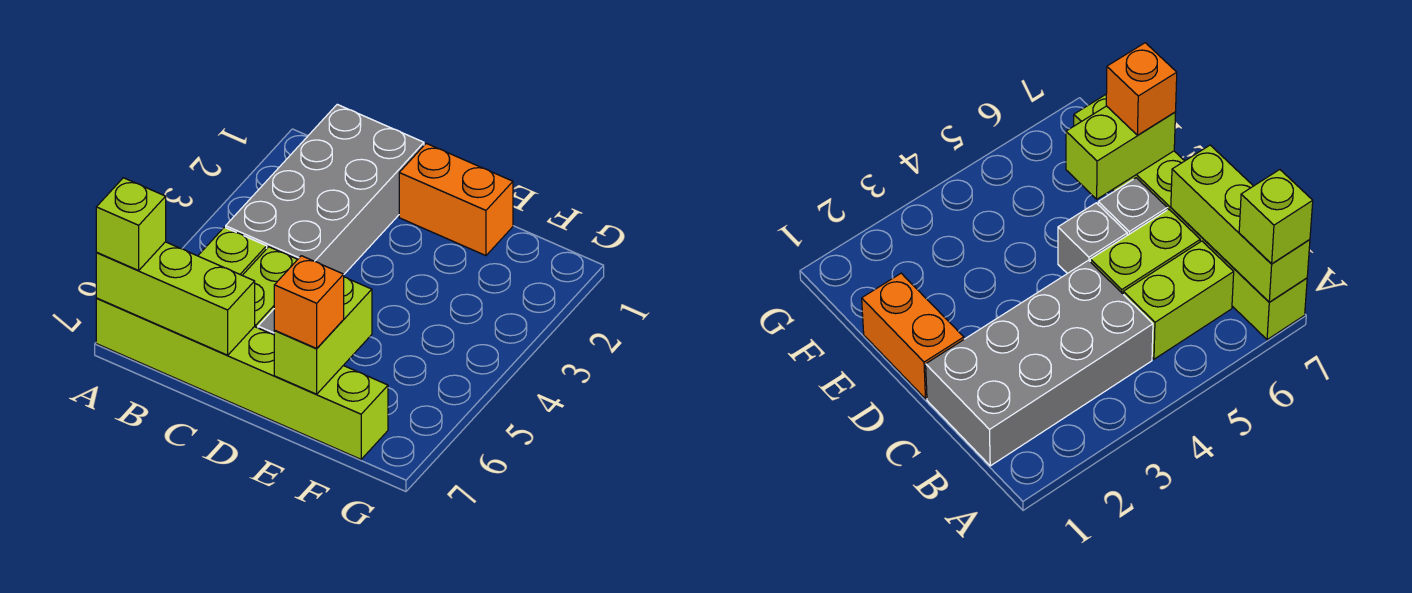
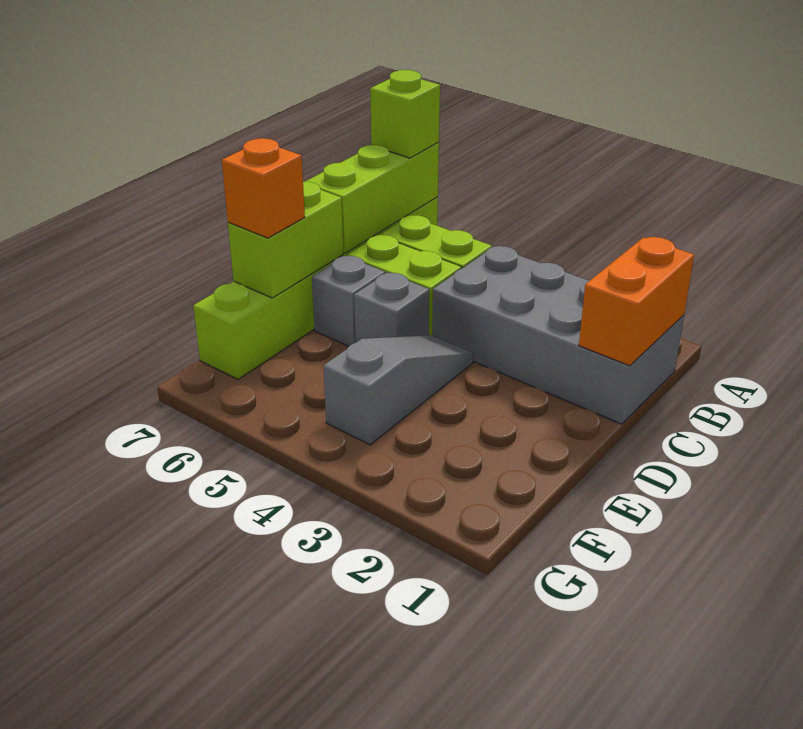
orange 1x2 brick [399,143,513,256] -> orange 1x2 brick moved to [579,237,694,366]
none -> grey 1x3 slope [324,335,473,445]
lime 1x2 brick [274,277,372,394] -> lime 1x2 brick turned to [228,182,343,298]

